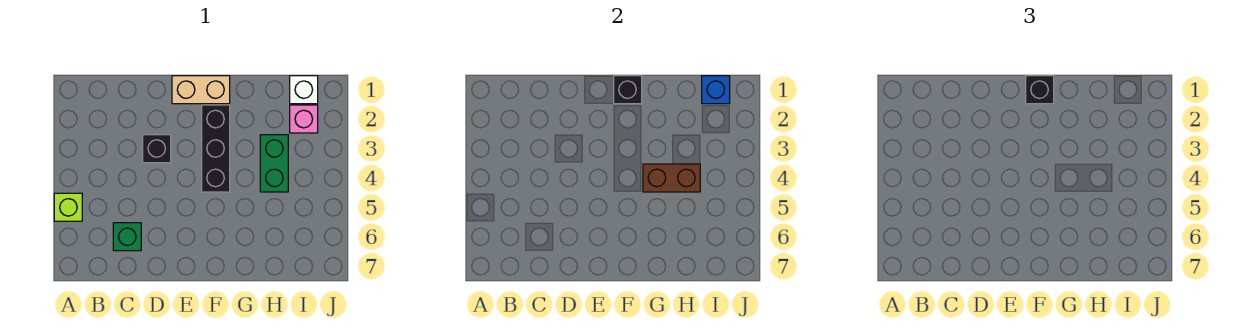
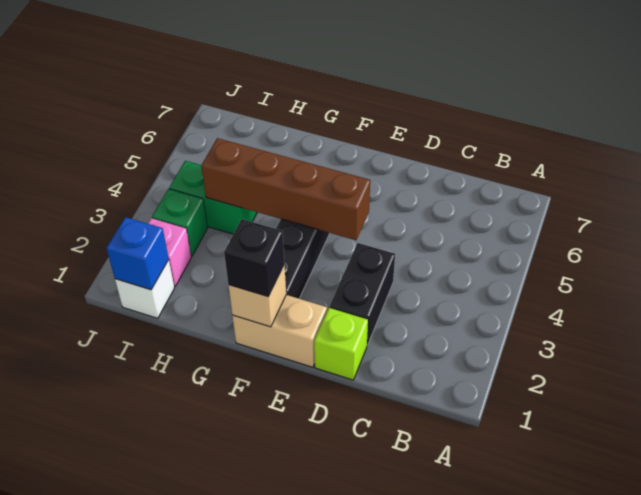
lime 1x1 brick [54,193,82,221] -> lime 1x1 brick moved to [314,308,368,380]
green 1x1 brick [113,223,141,251] -> green 1x1 brick moved to [152,189,208,256]
black 1x1 brick [143,135,171,163] -> black 1x2 brick [330,243,395,345]
black 1x1 brick [614,76,642,104] -> tan 1x1 brick [228,265,286,327]
brown 1x2 brick [643,164,700,192] -> brown 1x4 brick [201,138,370,240]
green 1x2 brick [260,135,288,192] -> green 1x2 brick turned to [169,161,257,234]

